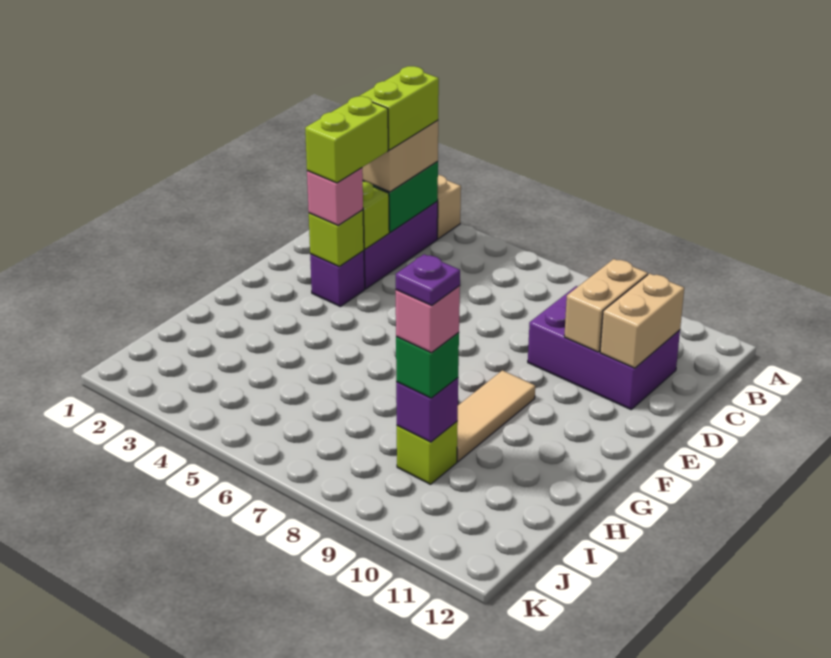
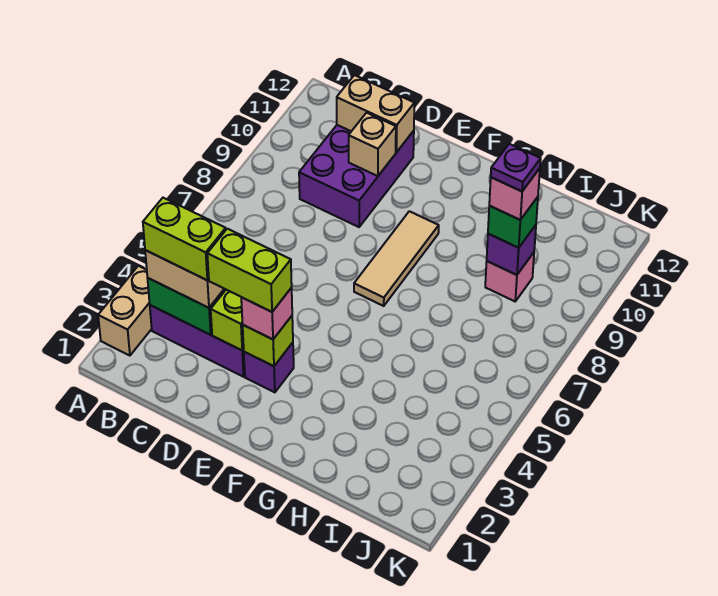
tan 1x2 brick [564,259,648,352] -> tan 1x1 brick [349,113,396,176]
tan 1x3 tile [457,370,535,462] -> tan 1x3 tile turned to [354,211,439,306]
lime 1x1 brick [397,422,458,484] -> pink 1x1 brick [485,253,534,301]

